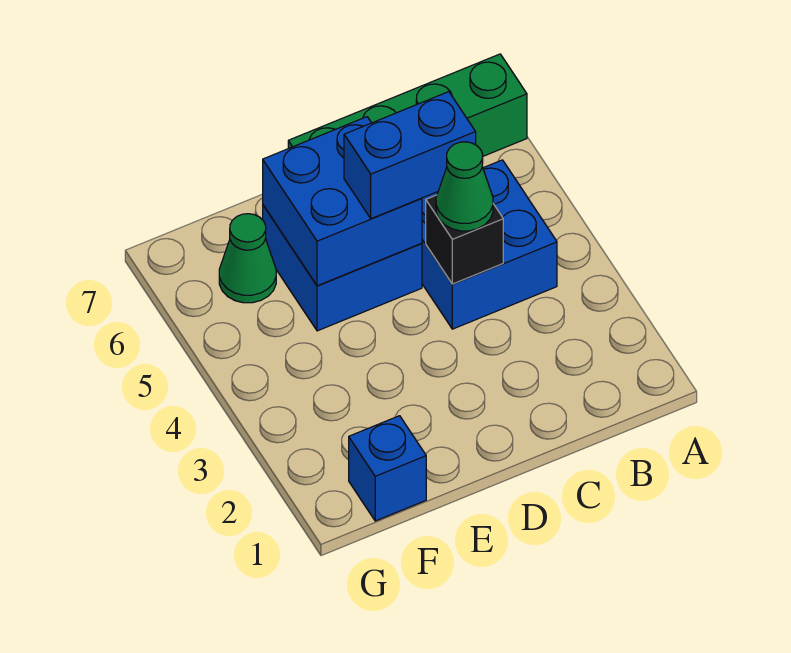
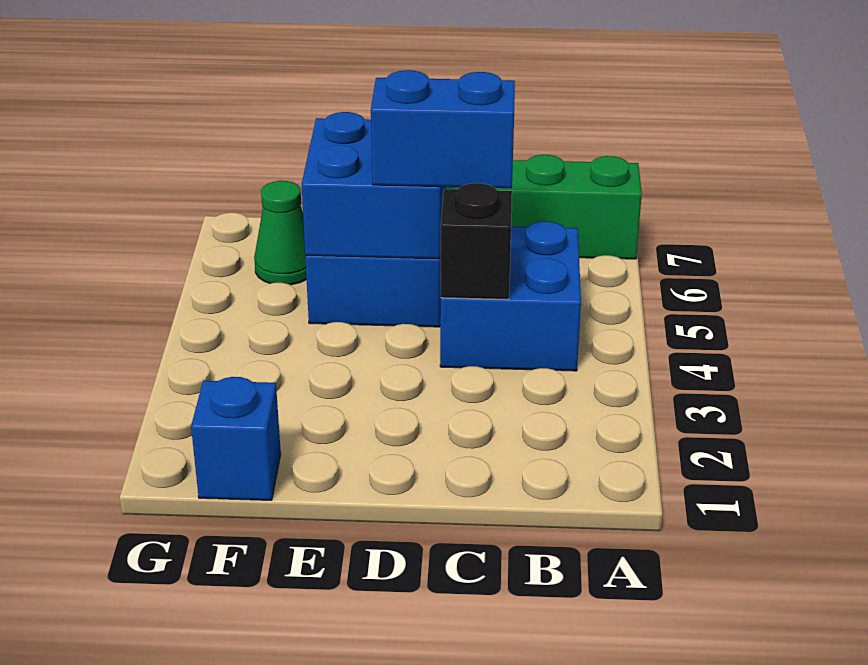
green 1x1 cone [436,142,493,231] -> none

